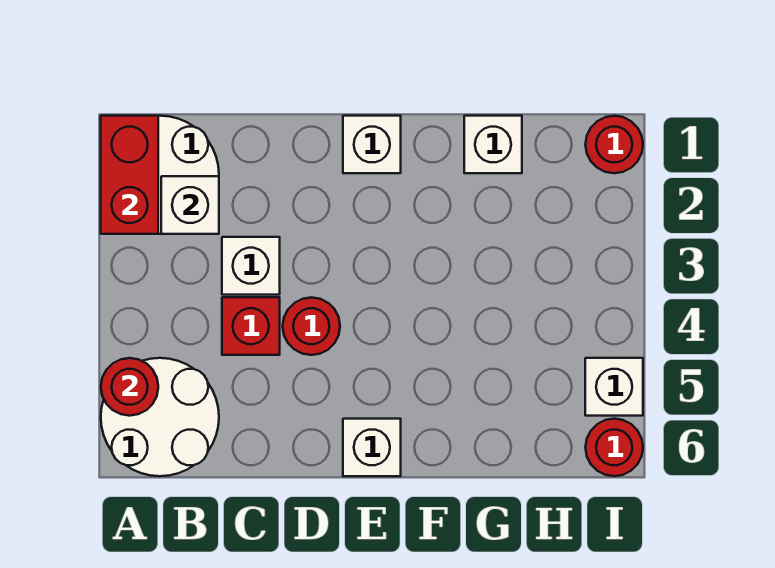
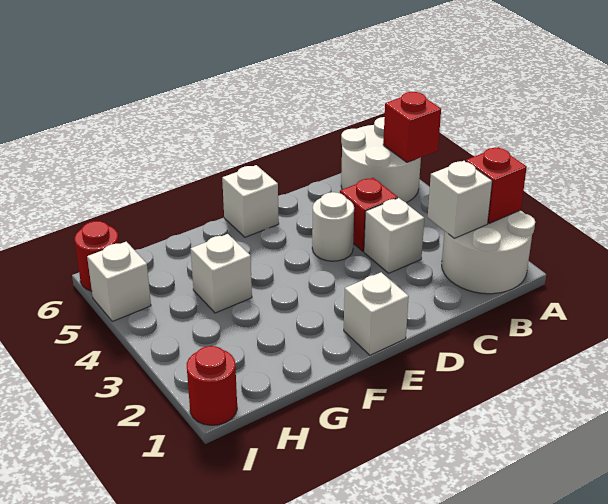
red 1x2 brick [101,116,158,234] -> red 1x1 brick [466,147,527,224]
red 1x1 round brick [101,358,158,416] -> red 1x1 brick [383,92,441,163]
red 1x1 round brick [283,297,340,355] -> white 1x1 round brick [312,192,354,261]
white 1x1 brick [464,116,522,173] -> white 1x1 brick moved to [191,234,252,313]

